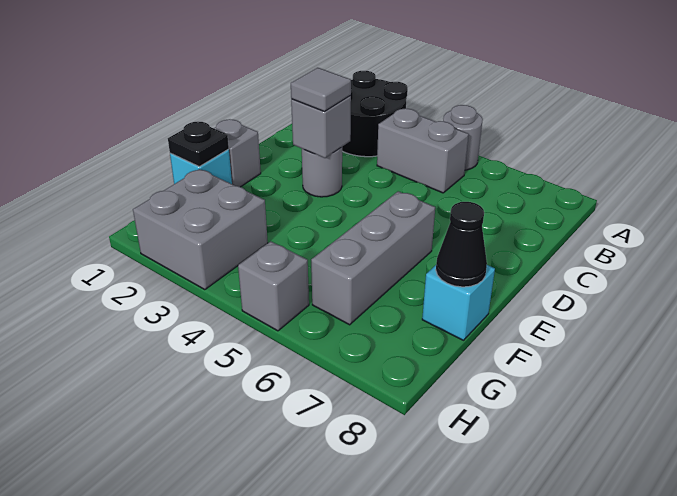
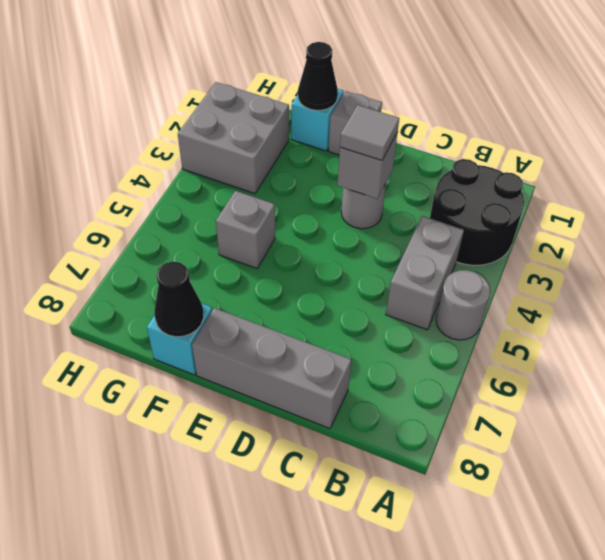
grey 1x3 brick [311,191,435,325] -> grey 1x3 brick moved to [192,308,351,429]
black 1x1 plate [168,122,229,167] -> black 1x1 cone [298,42,338,110]
grey 1x1 brick [238,241,309,331] -> grey 1x1 brick moved to [216,191,275,268]

